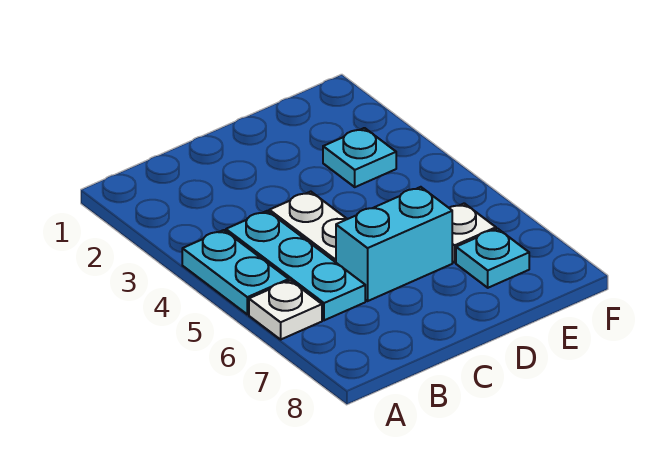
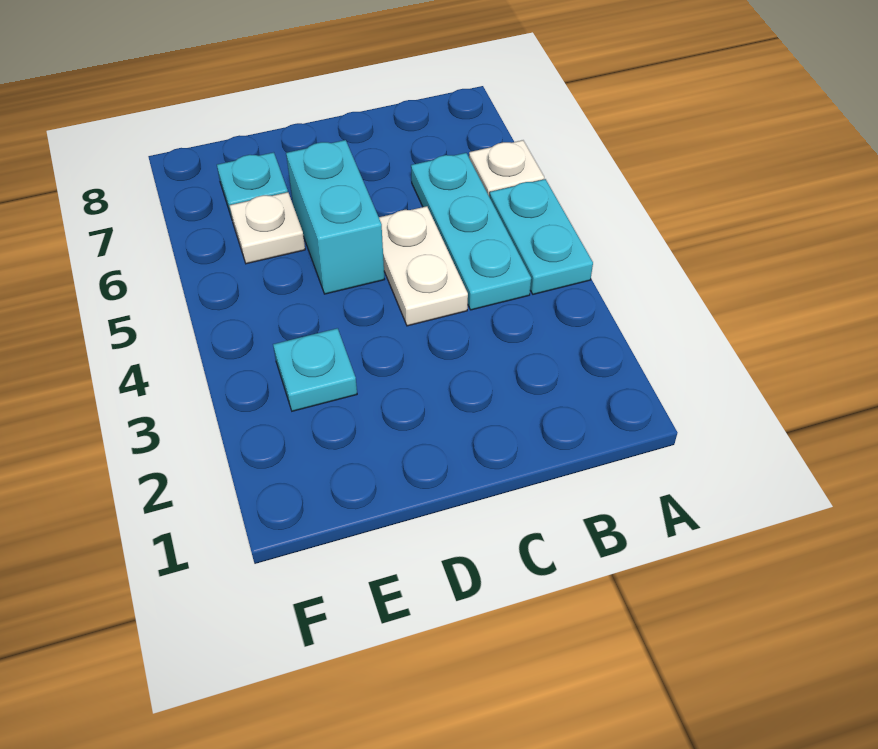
cyan 1x2 brick [336,187,452,301] -> cyan 1x2 brick turned to [286,140,385,294]

